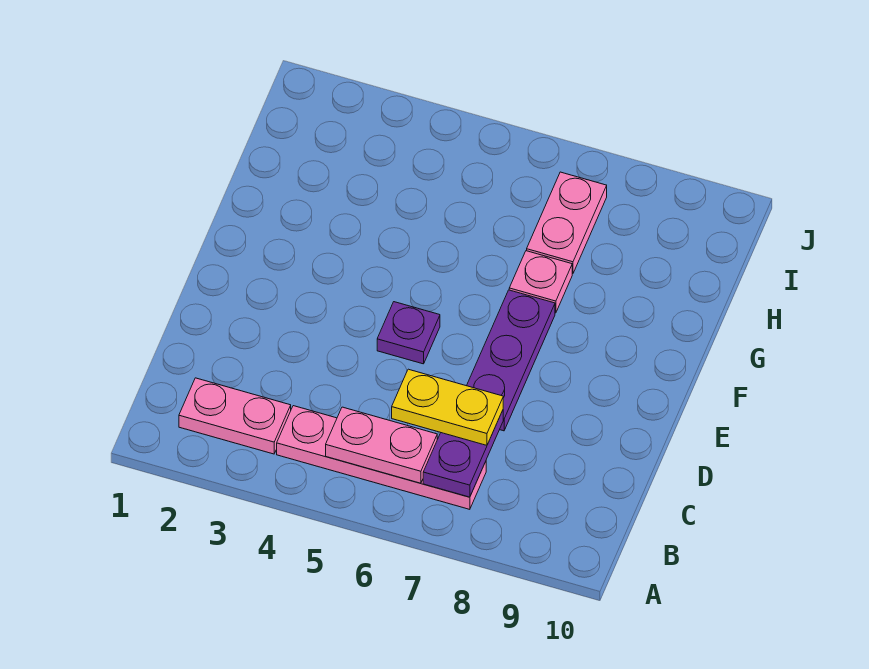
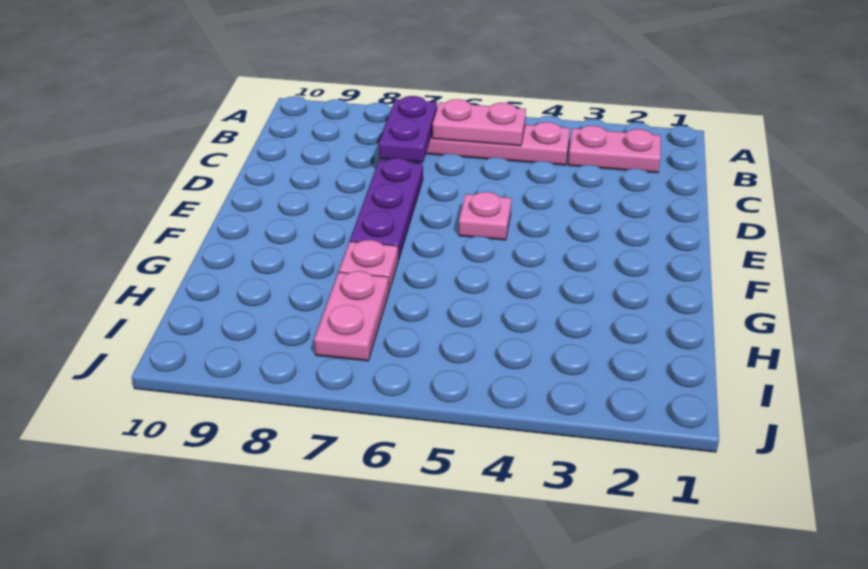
yellow 1x2 plate [392,369,503,445] -> none
purple 1x1 plate [377,302,440,364] -> pink 1x1 plate [459,192,512,240]

